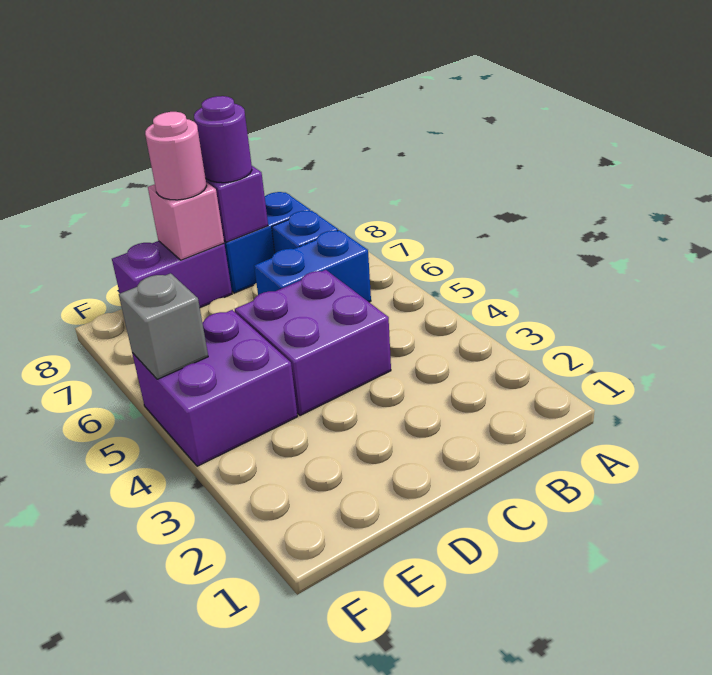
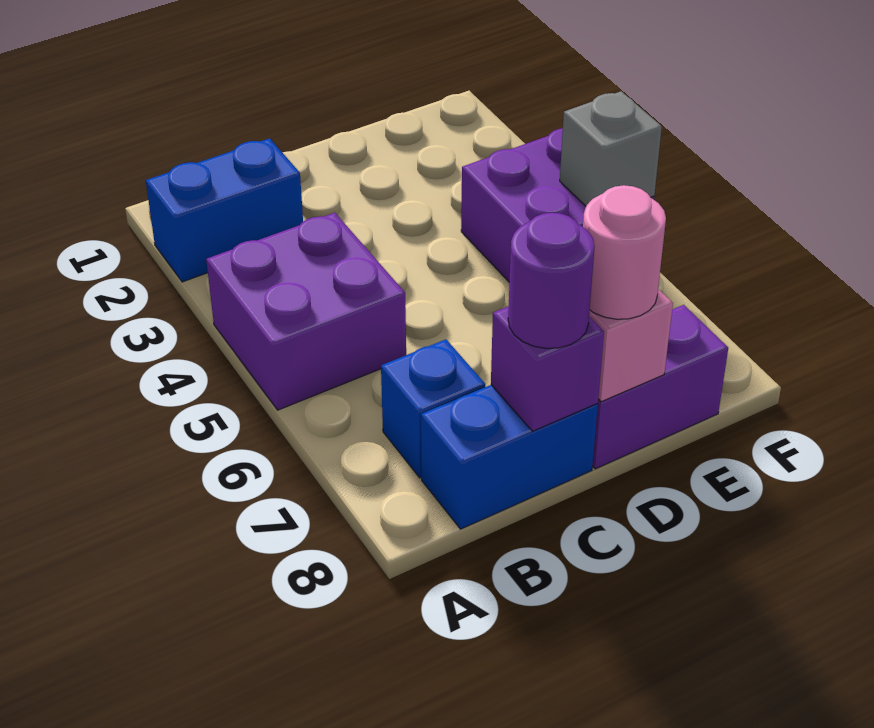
blue 1x2 brick [254,230,371,302] -> blue 1x2 brick moved to [146,138,303,282]
purple 2x2 brick [235,270,391,416] -> purple 2x2 brick moved to [206,213,406,410]

